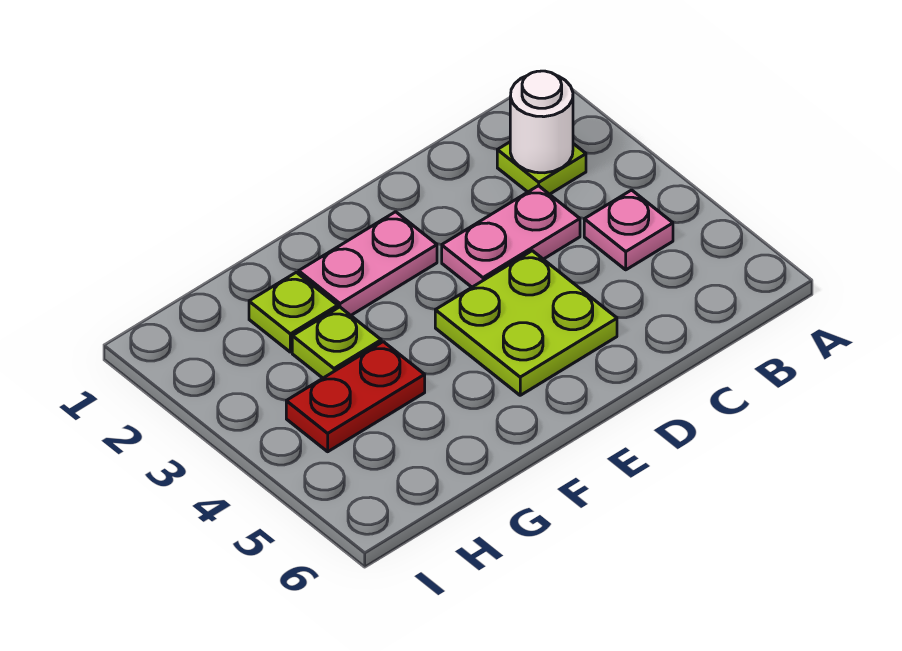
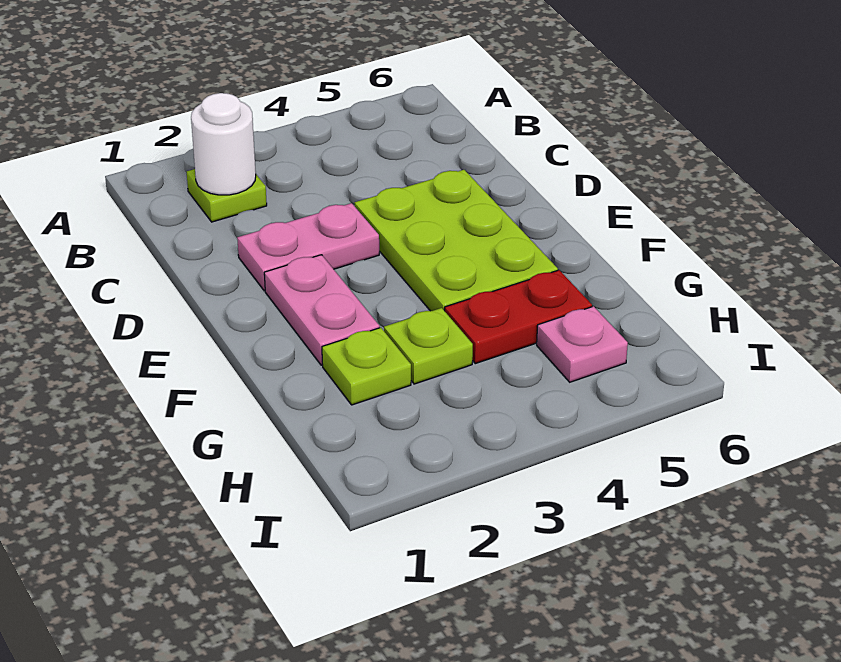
pink 1x1 plate [584,190,673,270] -> pink 1x1 plate moved to [537,306,628,382]
pink 1x2 plate [442,186,580,287] -> pink 1x2 plate turned to [237,203,379,291]
lime 2x2 plate [435,251,617,395] -> lime 2x3 plate [355,170,558,311]
red 1x2 plate [286,342,425,452] -> red 1x2 plate turned to [445,270,592,364]

